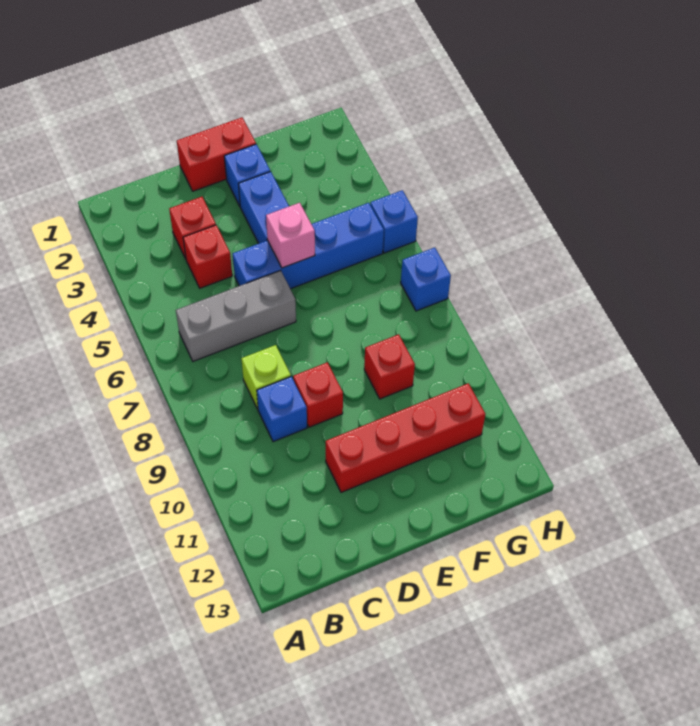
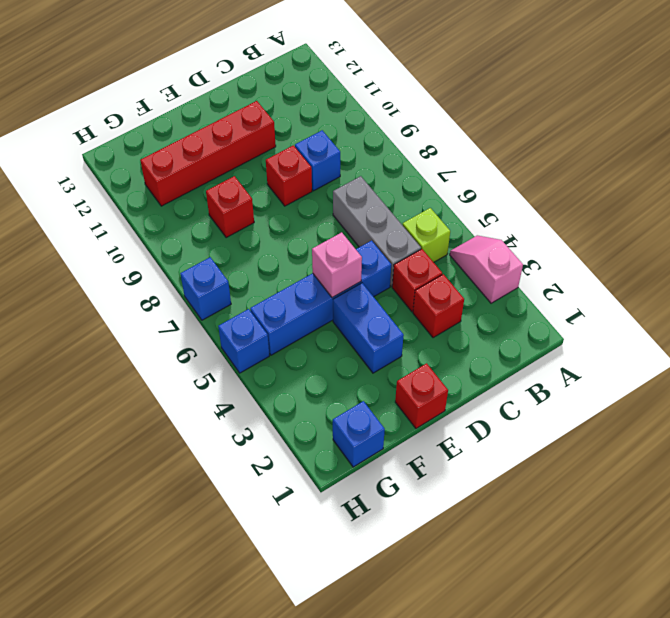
none -> pink 1x2 slope [450,235,523,303]
grey 1x3 brick [176,270,296,361] -> grey 1x3 brick turned to [333,176,421,286]
lime 1x1 brick [241,345,291,409] -> lime 1x1 brick moved to [403,208,450,262]
red 1x2 brick [177,117,256,191] -> red 1x1 brick [395,363,448,428]
blue 1x1 brick [224,144,270,206] -> blue 1x1 brick moved to [333,401,385,467]

